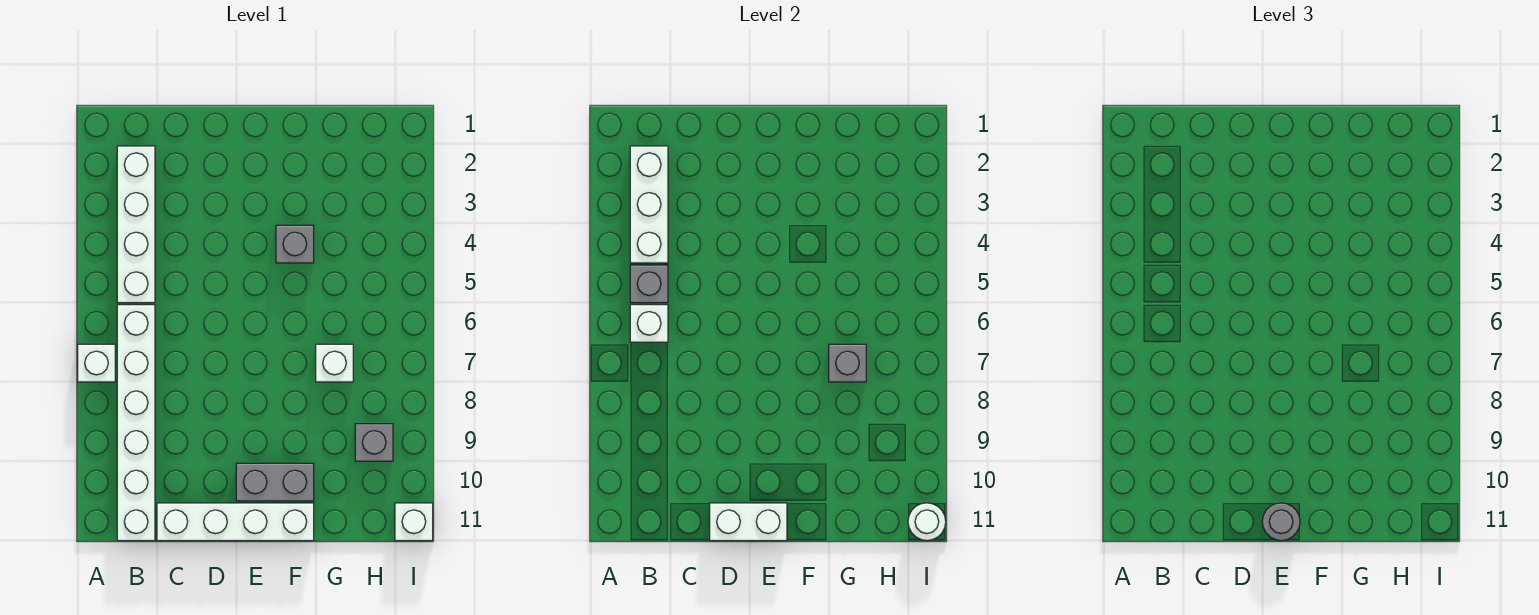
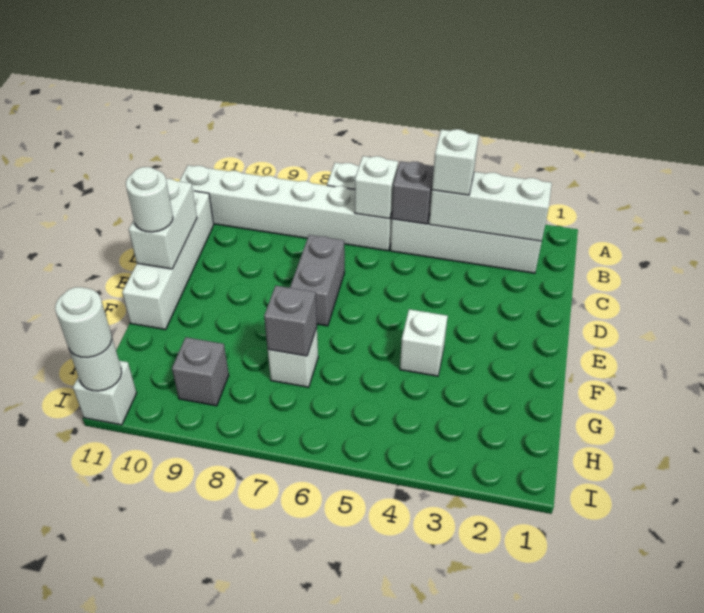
none -> white 1x1 brick [432,129,479,195]
grey 1x2 brick [236,463,314,501] -> grey 1x2 brick moved to [290,235,345,326]
grey 1x1 round brick [1262,503,1300,541] -> white 1x1 round brick [126,167,173,232]
grey 1x1 brick [276,225,314,263] -> white 1x1 brick [400,309,448,376]
none -> white 1x1 round brick [55,287,112,357]

